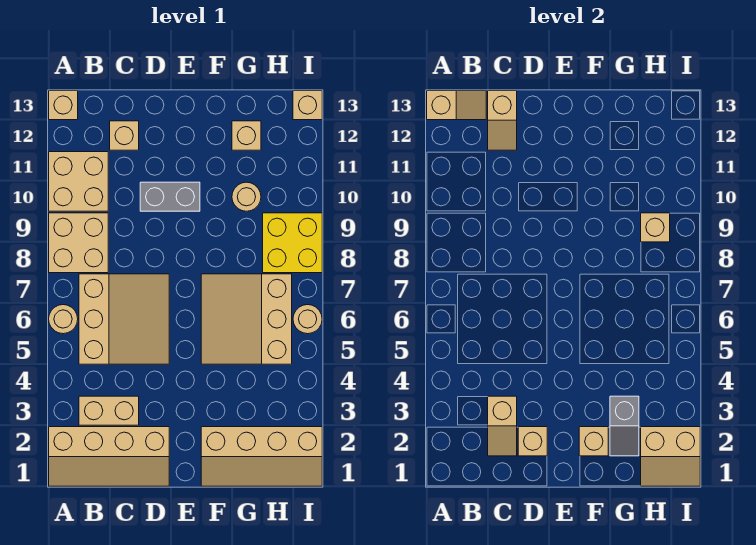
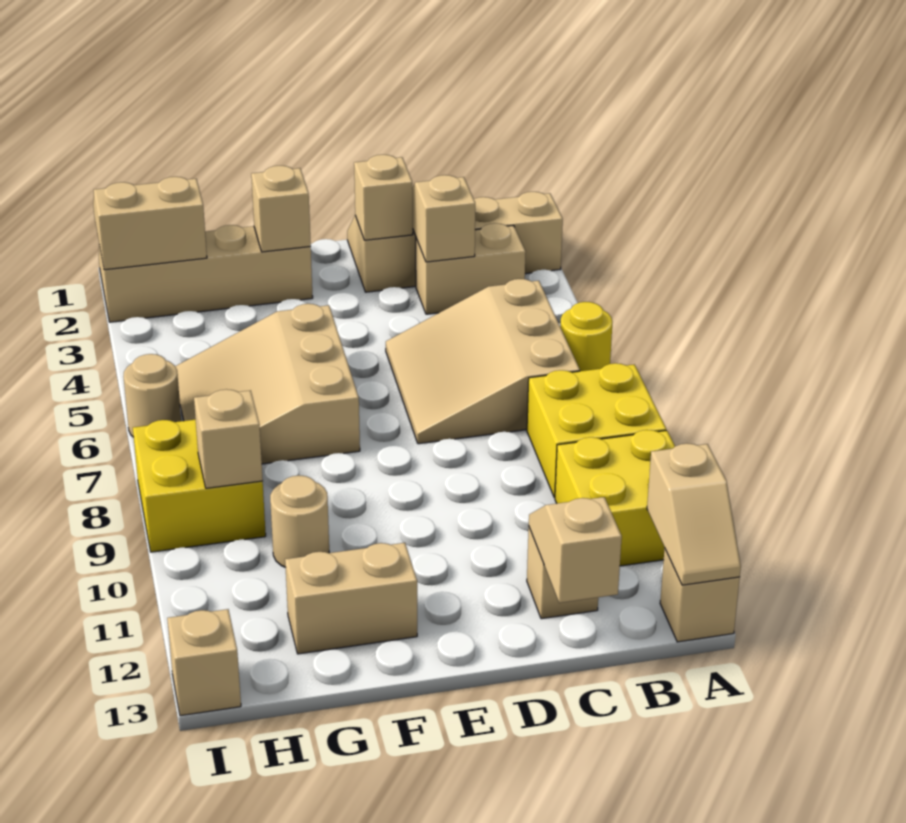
tan 1x1 round brick [49,305,78,334] -> yellow 1x1 round brick [560,302,612,371]
tan 2x2 brick [49,213,108,273] -> yellow 2x2 brick [527,363,666,498]
tan 2x2 brick [49,152,108,211] -> yellow 2x2 brick [555,430,675,566]
tan 1x2 slope [427,91,486,120] -> tan 1x2 slope turned to [647,443,741,585]
grey 1x2 brick [140,182,200,211] -> none
tan 3x3 slope [201,274,292,364] -> tan 3x3 slope turned to [175,304,360,464]
grey 1x2 slope [610,396,639,456] -> none
tan 1x1 brick [232,121,261,150] -> tan 1x2 brick [285,543,417,654]

